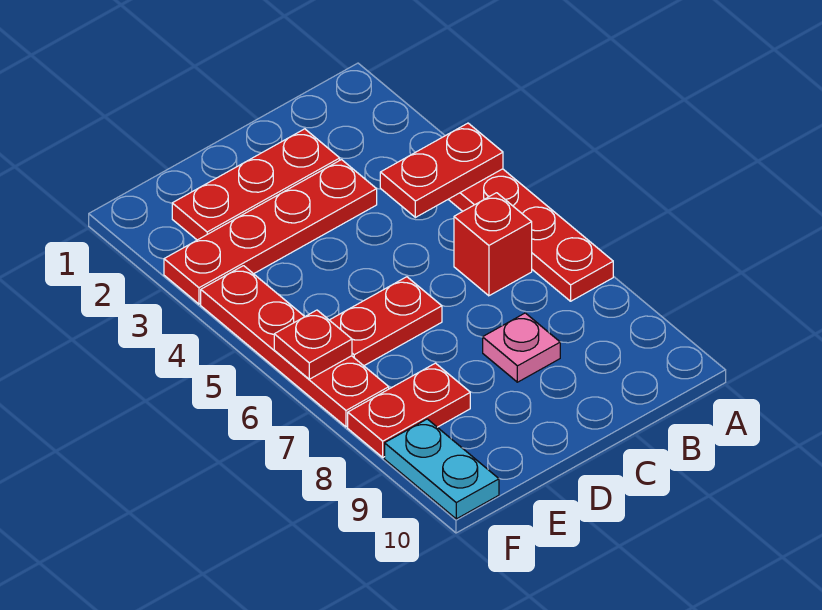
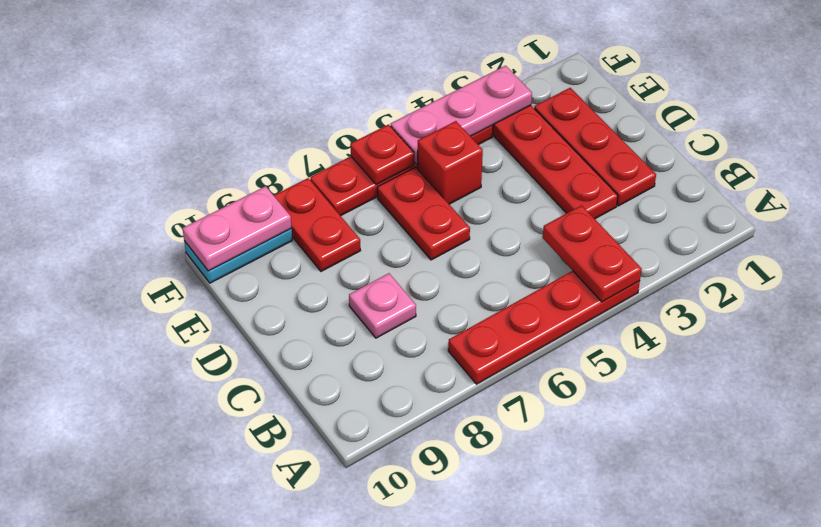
red 1x1 brick [454,193,532,296] -> red 1x1 brick moved to [418,121,483,204]
none -> pink 1x3 plate [391,66,532,164]
none -> pink 1x2 plate [183,186,292,271]

